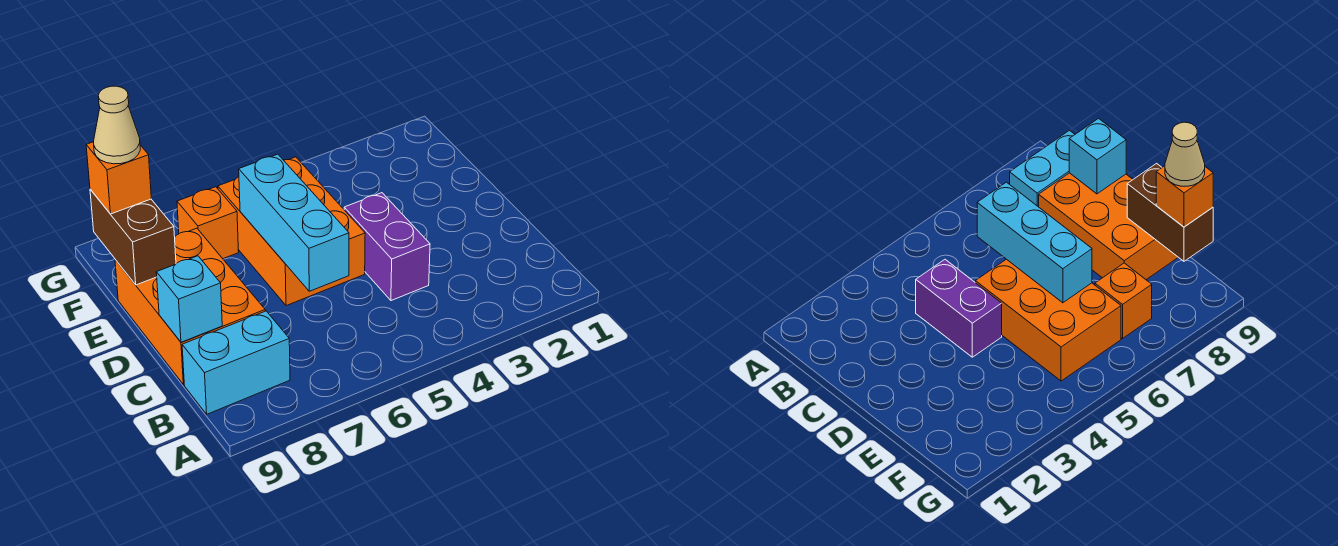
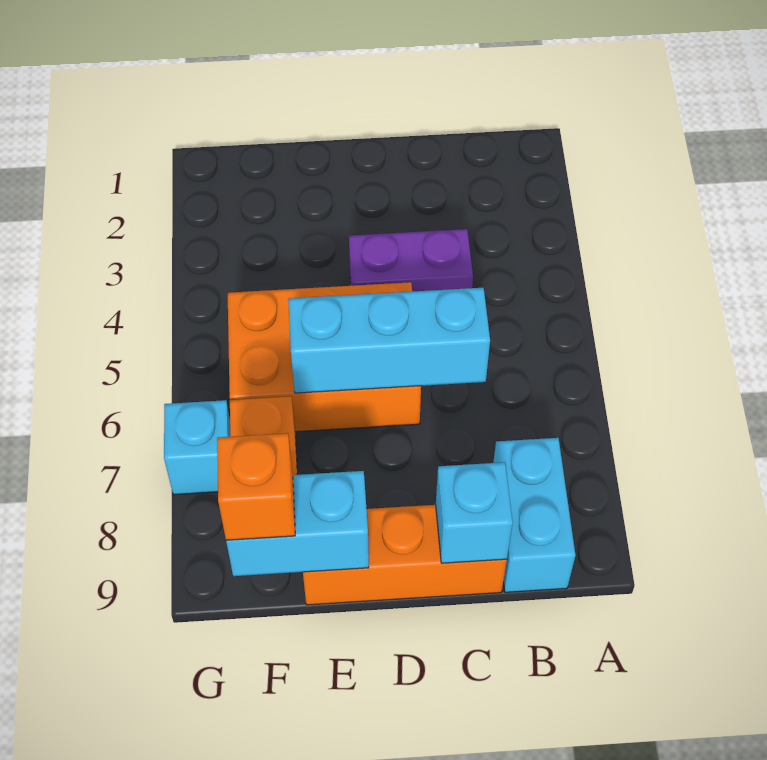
orange 2x3 brick [115,228,265,385] -> orange 1x3 brick [303,505,507,605]
brown 1x2 brick [90,189,176,285] -> cyan 1x2 brick [226,471,369,576]
tan 1x1 cone [94,86,140,164] -> none
none -> cyan 1x1 brick [164,400,230,495]

